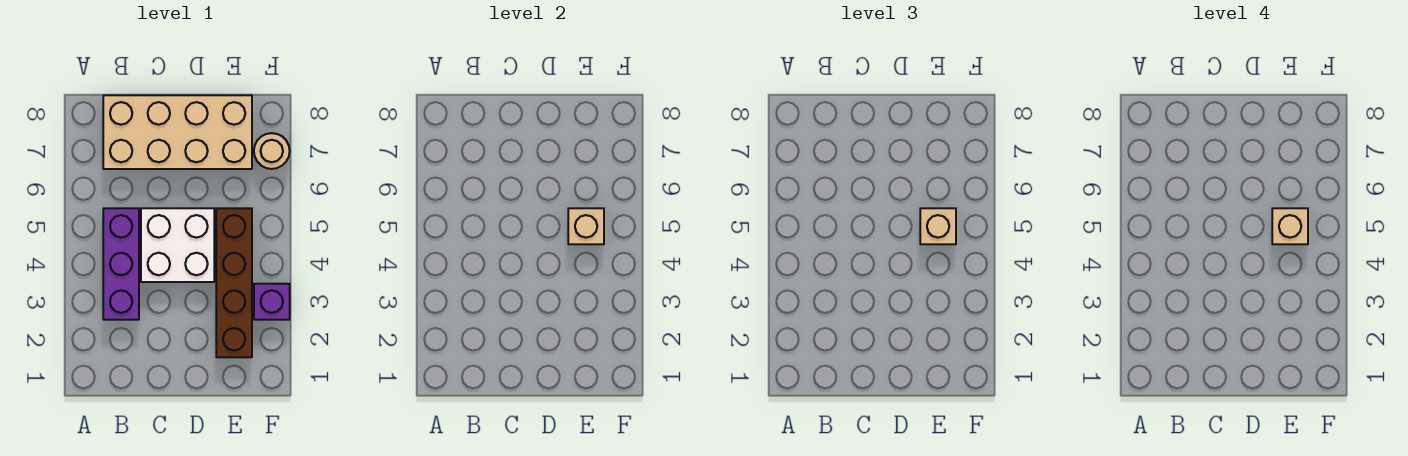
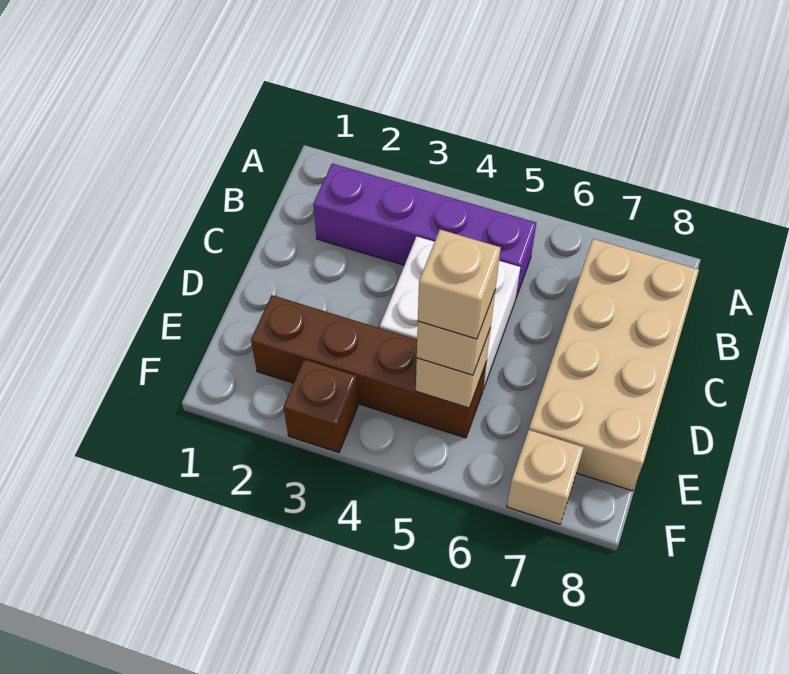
purple 1x3 brick [103,208,139,320] -> purple 1x4 brick [313,164,536,297]
purple 1x1 brick [254,284,290,320] -> brown 1x1 brick [284,359,358,453]
tan 1x1 round brick [254,133,290,169] -> tan 1x1 brick [507,430,584,524]

